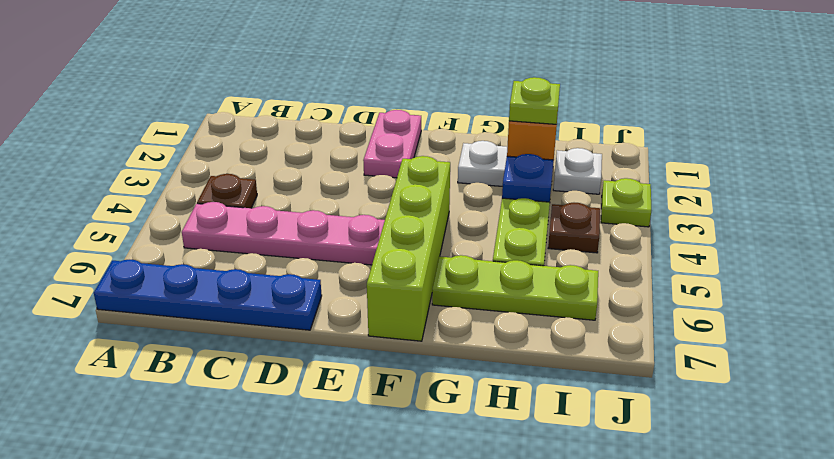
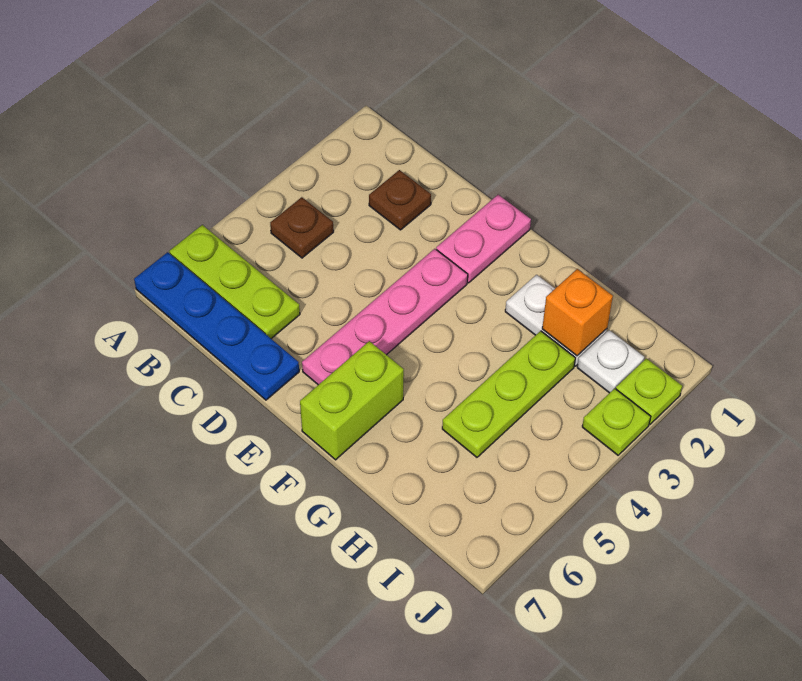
pink 1x4 plate [182,202,385,265] -> pink 1x4 plate turned to [302,249,468,385]
lime 1x4 brick [367,156,450,341] -> lime 1x2 brick [300,341,404,460]
lime 1x3 plate [432,255,598,320] -> lime 1x3 plate moved to [169,225,300,339]
lime 1x1 plate [509,77,560,124] -> lime 1x1 plate moved to [616,358,682,424]
blue 1x1 plate [502,154,554,202] -> none
brown 1x1 plate [548,203,600,253] -> brown 1x1 plate moved to [369,170,431,230]

